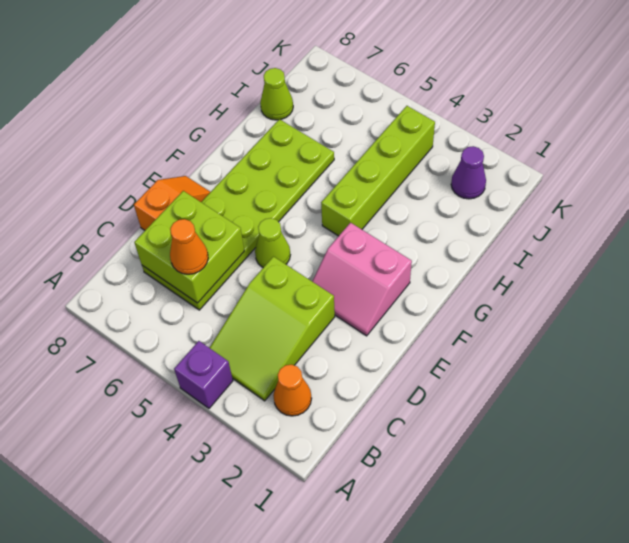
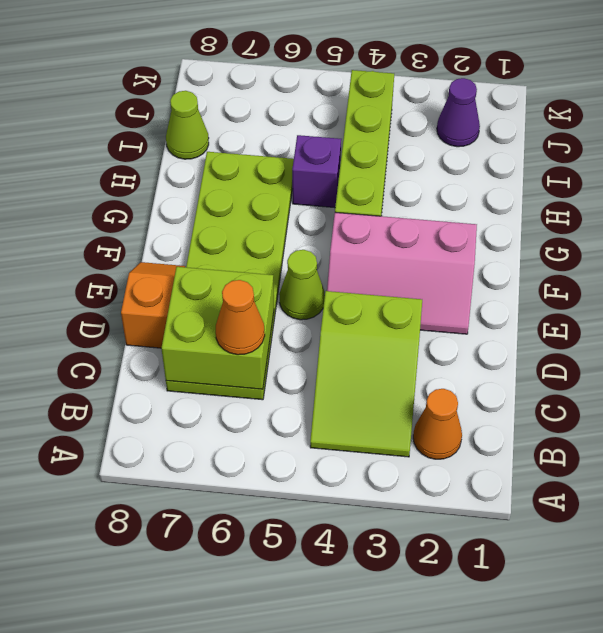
purple 1x1 brick [174,341,233,408] -> purple 1x1 brick moved to [292,135,341,208]
pink 2x2 slope [312,223,412,336] -> pink 2x3 slope [327,212,477,334]

